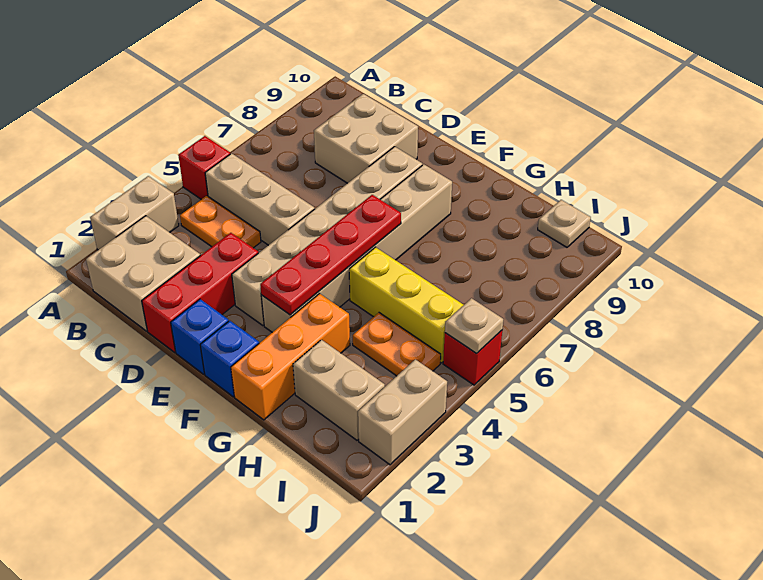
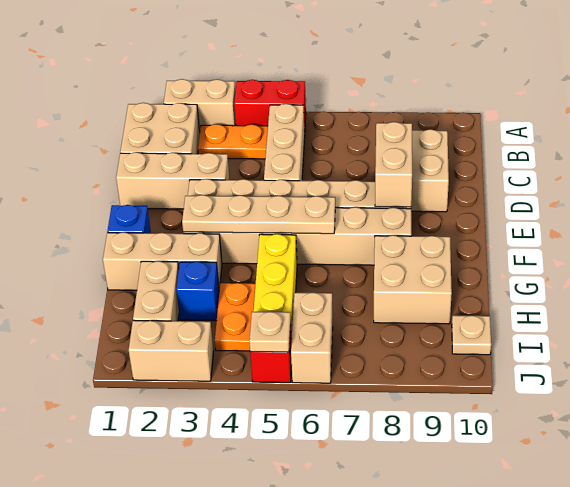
red 1x1 brick [178,136,230,199] -> red 1x2 brick [234,80,306,132]
orange 1x2 plate [180,196,261,248] -> orange 1x2 plate turned to [198,124,268,159]
red 1x3 brick [142,233,258,352] -> tan 1x3 brick [116,152,230,209]
none -> tan 1x2 brick [375,122,412,207]
blue 1x1 brick [171,299,228,374] -> blue 1x1 brick moved to [176,262,219,321]
red 1x4 plate [260,195,401,315] -> tan 1x4 plate [182,195,335,234]
orange 1x3 brick [231,294,350,420] -> tan 1x3 brick [103,232,222,291]
none -> tan 2x2 brick [374,235,452,324]
none -> tan 1x2 brick [291,293,333,383]

